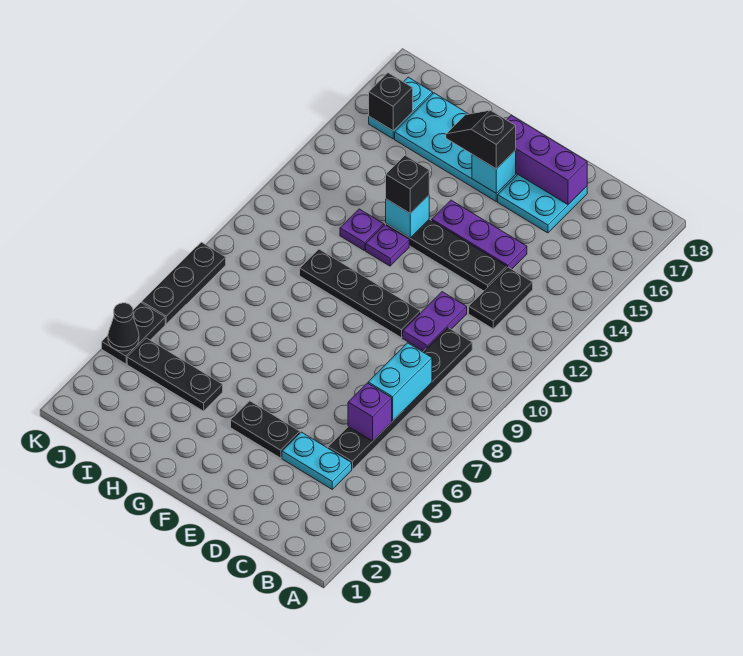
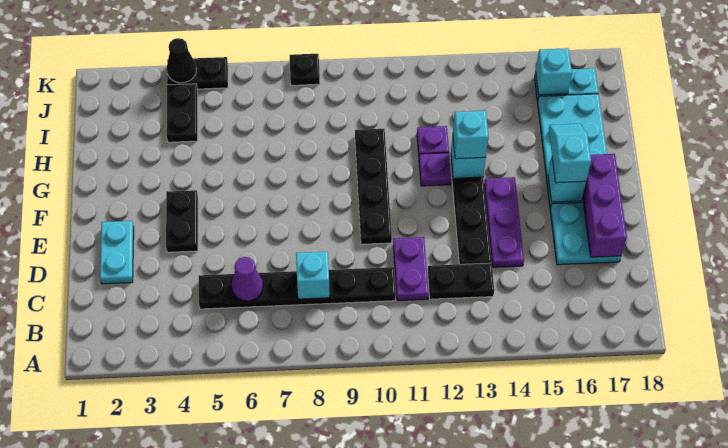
cyan 1x2 plate [282,432,352,489] -> cyan 1x2 plate moved to [100,221,134,284]
purple 1x1 brick [348,383,392,441] -> purple 1x1 cone [231,257,263,301]
cyan 1x2 brick [368,343,432,421] -> cyan 1x1 brick [296,251,330,299]
purple 1x2 plate [403,292,467,351] -> purple 1x2 plate turned to [393,237,429,301]
black 1x2 slope [446,110,516,169] -> cyan 1x2 slope [549,124,591,183]
black 1x1 brick [386,155,429,213] -> cyan 1x1 brick [453,111,489,159]
black 1x3 plate [127,338,223,411] -> black 1x2 plate [167,84,198,142]
black 1x1 brick [369,73,413,131] -> cyan 1x1 brick [536,48,572,95]
black 1x3 plate [142,242,226,324] -> black 1x1 plate [290,54,320,85]

